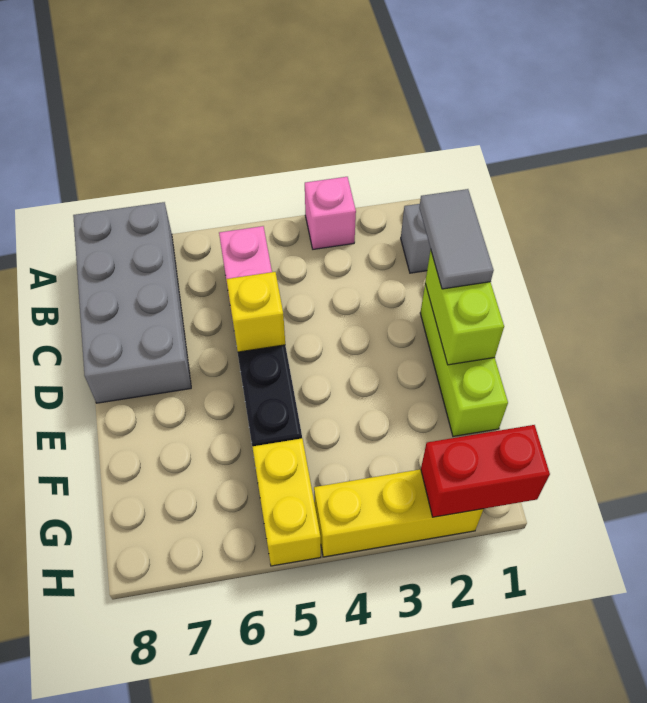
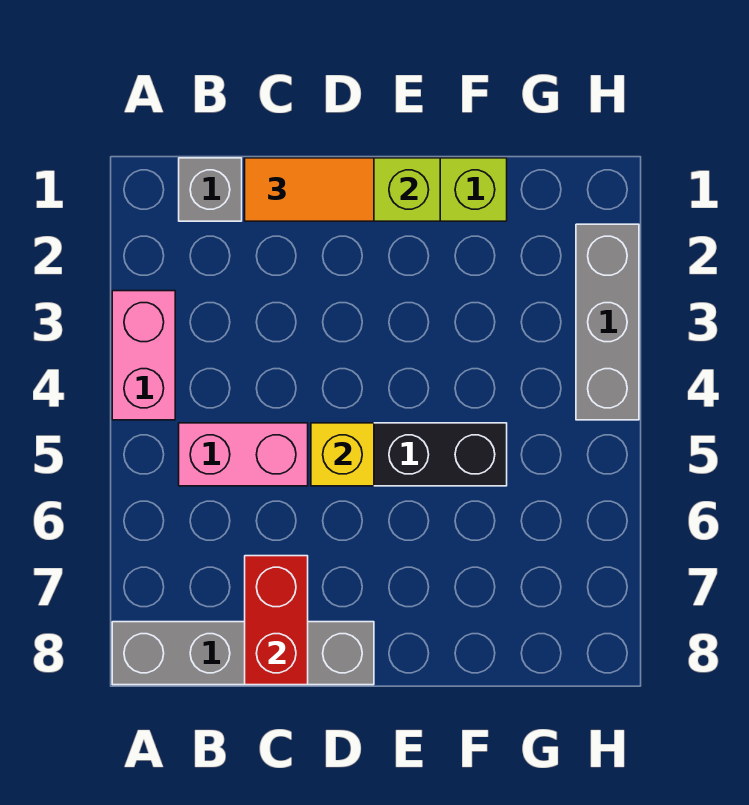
pink 1x1 brick [305,177,356,249] -> pink 1x2 brick [112,291,175,420]
grey 2x4 brick [73,202,191,403] -> grey 1x4 brick [112,622,374,685]
grey 1x2 tile [419,189,494,289] -> orange 1x2 tile [245,158,374,221]
yellow 1x2 brick [252,438,321,566] -> none
red 1x2 brick [421,425,550,517] -> red 1x2 brick moved to [245,556,308,685]
yellow 1x3 brick [314,469,483,557] -> grey 1x3 brick [576,224,639,420]

